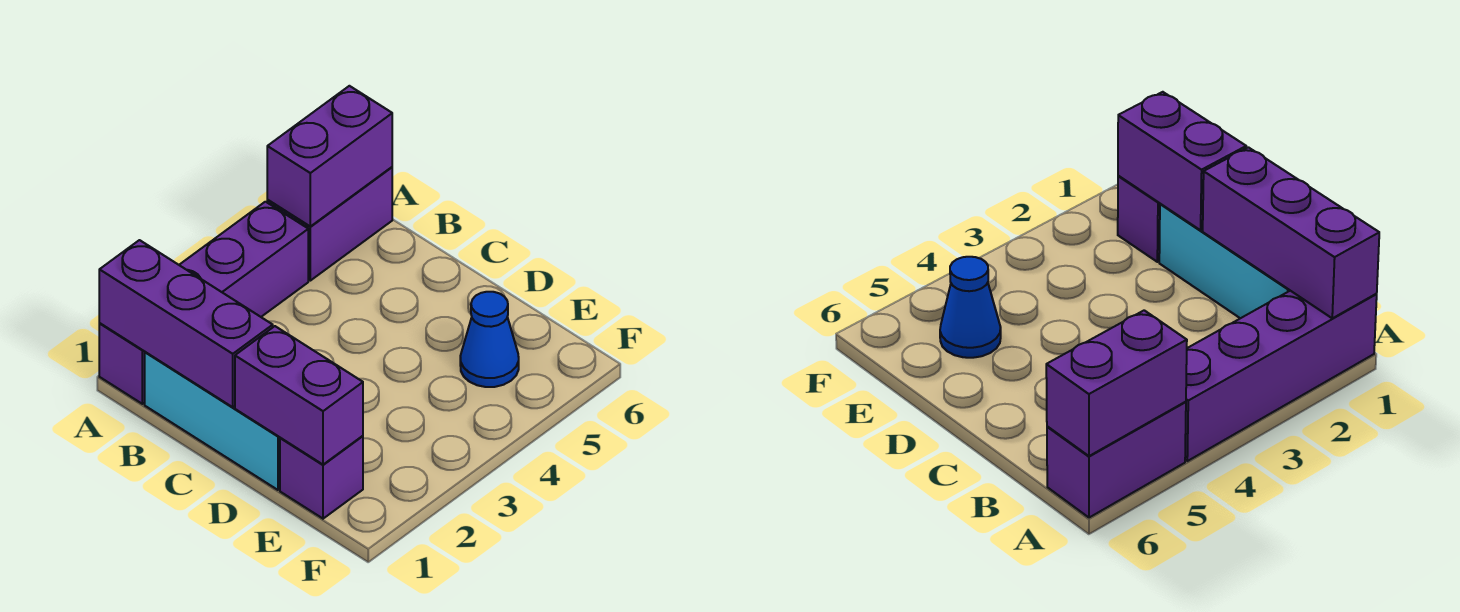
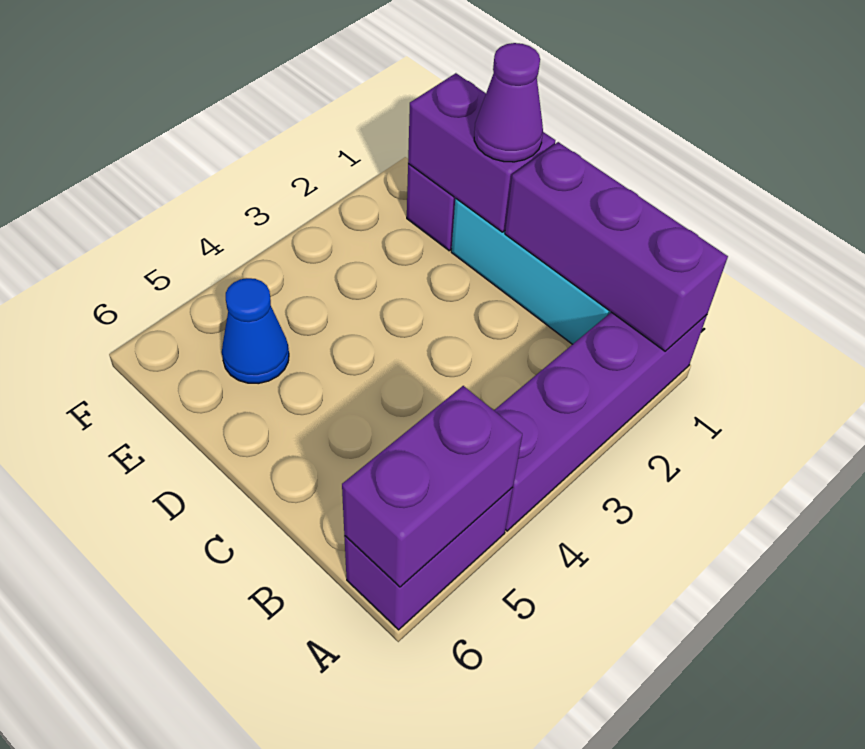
none -> purple 1x1 cone [474,43,543,162]

